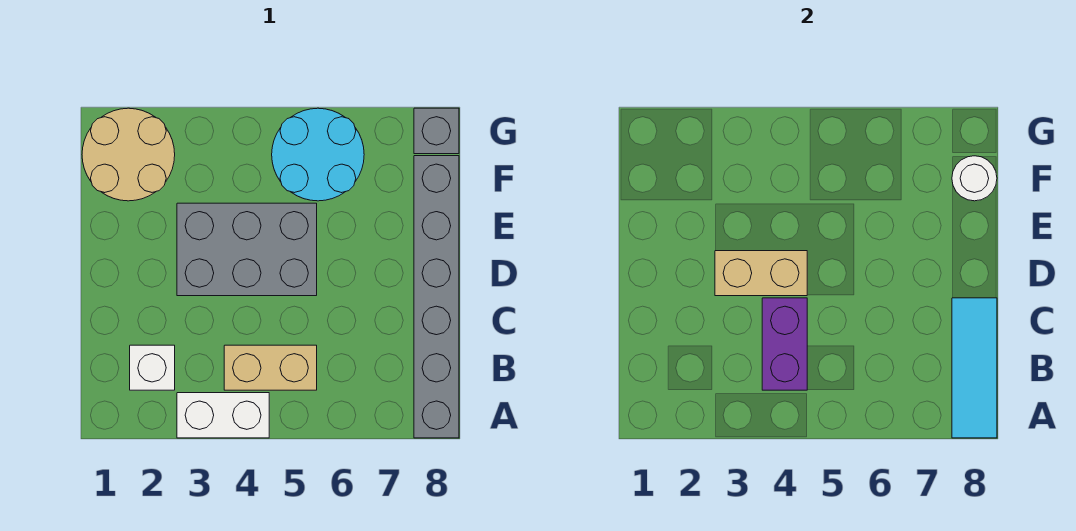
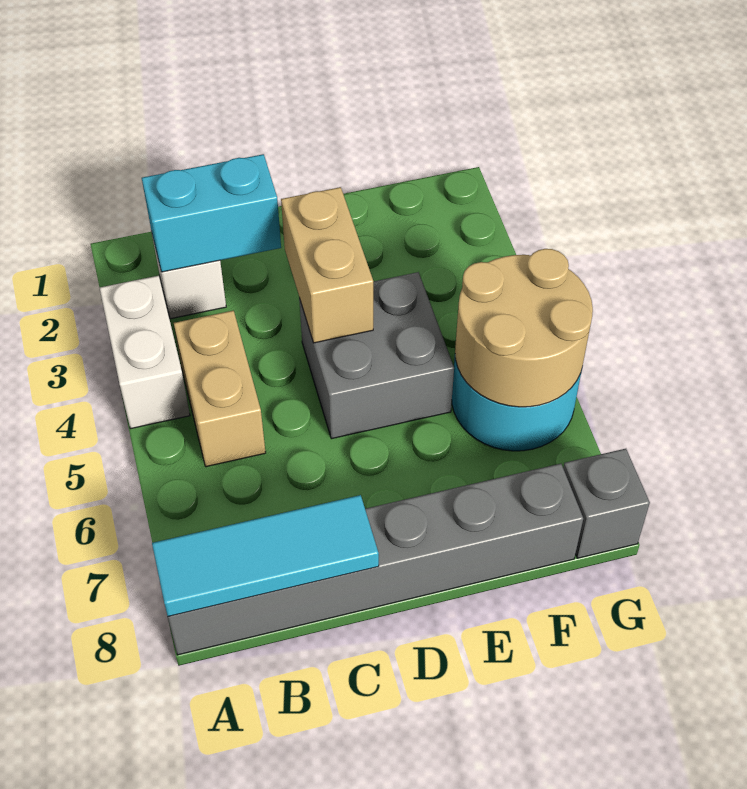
none -> cyan 1x2 brick [142,154,281,272]
purple 1x2 brick [762,298,807,390] -> none
grey 2x3 brick [177,203,317,296] -> grey 2x2 brick [299,272,454,439]
tan 2x2 round brick [82,108,175,201] -> tan 2x2 round brick moved to [455,249,593,407]
white 1x1 round brick [952,156,997,201] -> none

